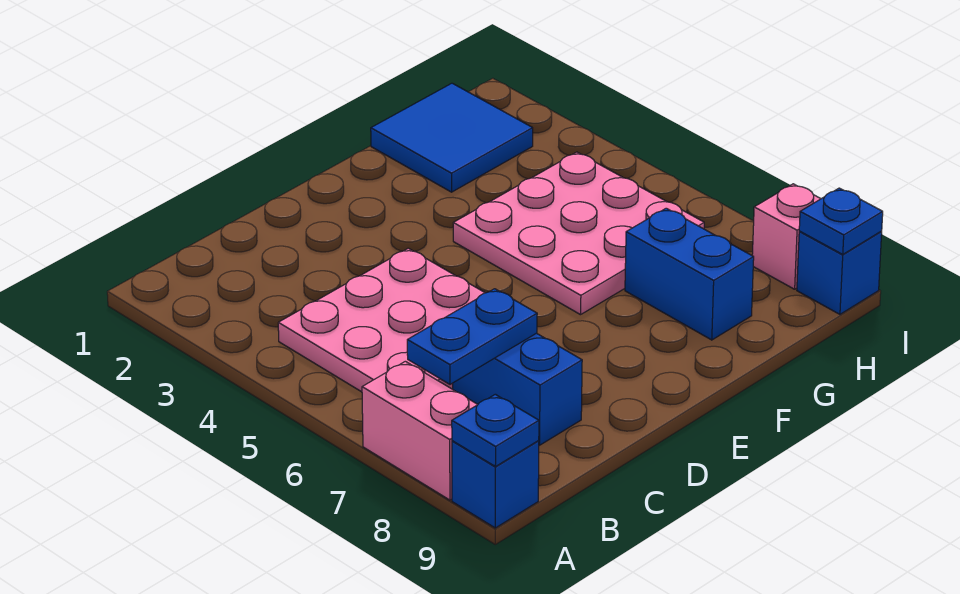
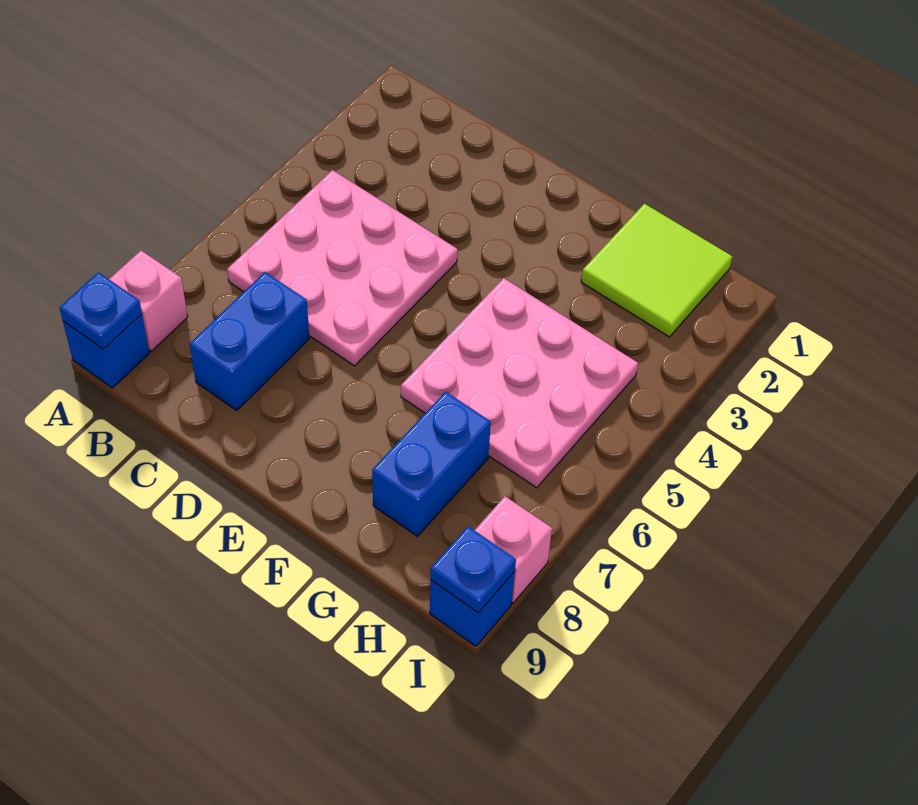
pink 1x2 brick [362,361,478,500] -> pink 1x1 brick [109,251,188,351]
blue 1x2 plate [407,289,537,384] -> none
blue 2x2 tile [371,83,533,192] -> lime 2x2 tile [581,204,732,337]

